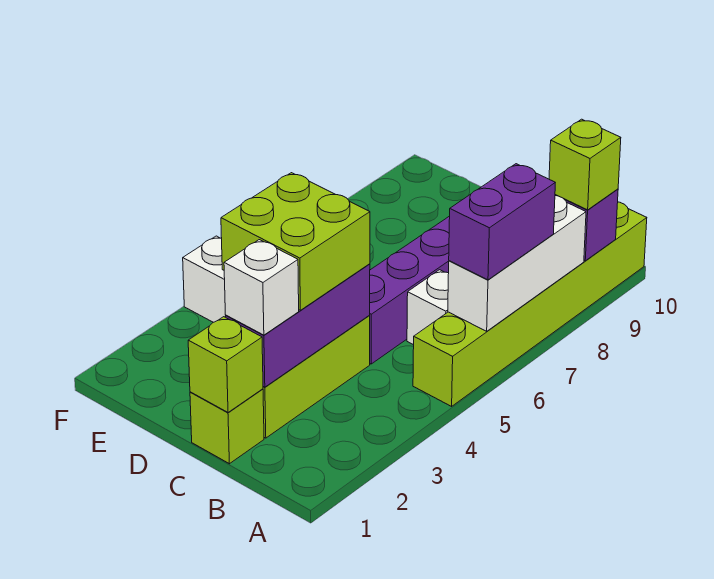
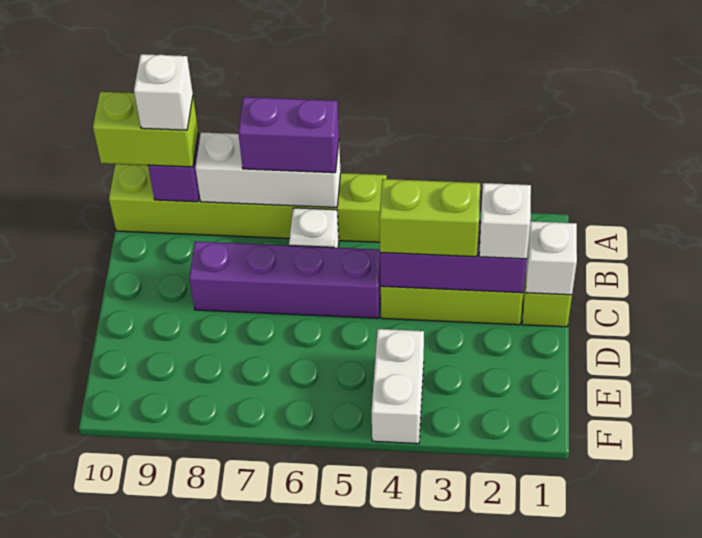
lime 1x1 brick [549,119,621,210] -> lime 1x2 brick [93,92,198,167]
none -> white 1x1 brick [134,54,193,130]
lime 1x1 brick [188,317,263,412] -> white 1x1 brick [526,221,577,295]
lime 2x2 brick [221,173,370,310] -> lime 1x2 brick [379,179,480,257]

